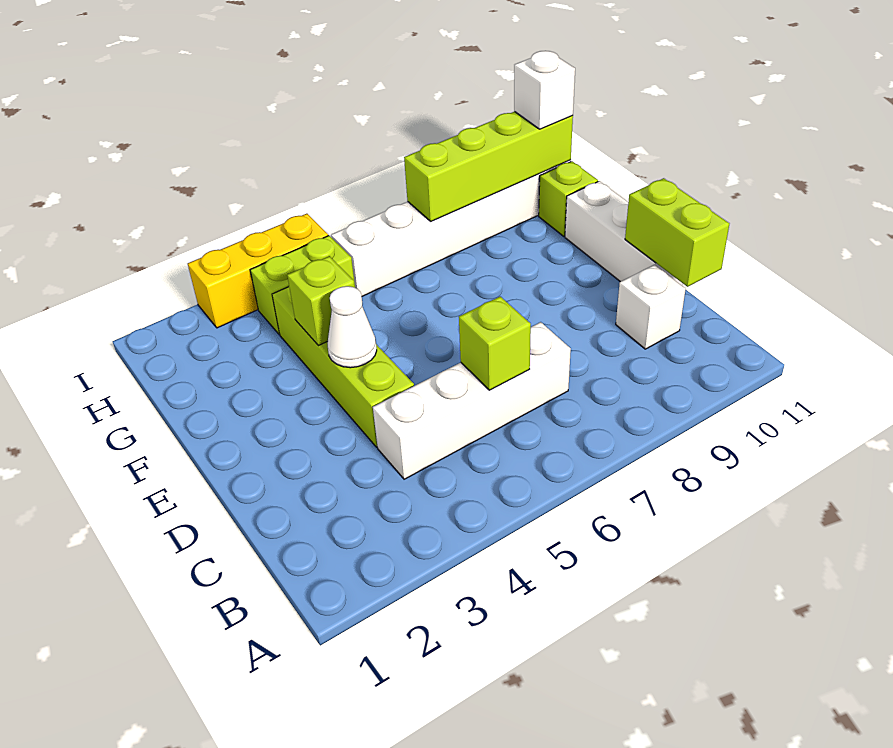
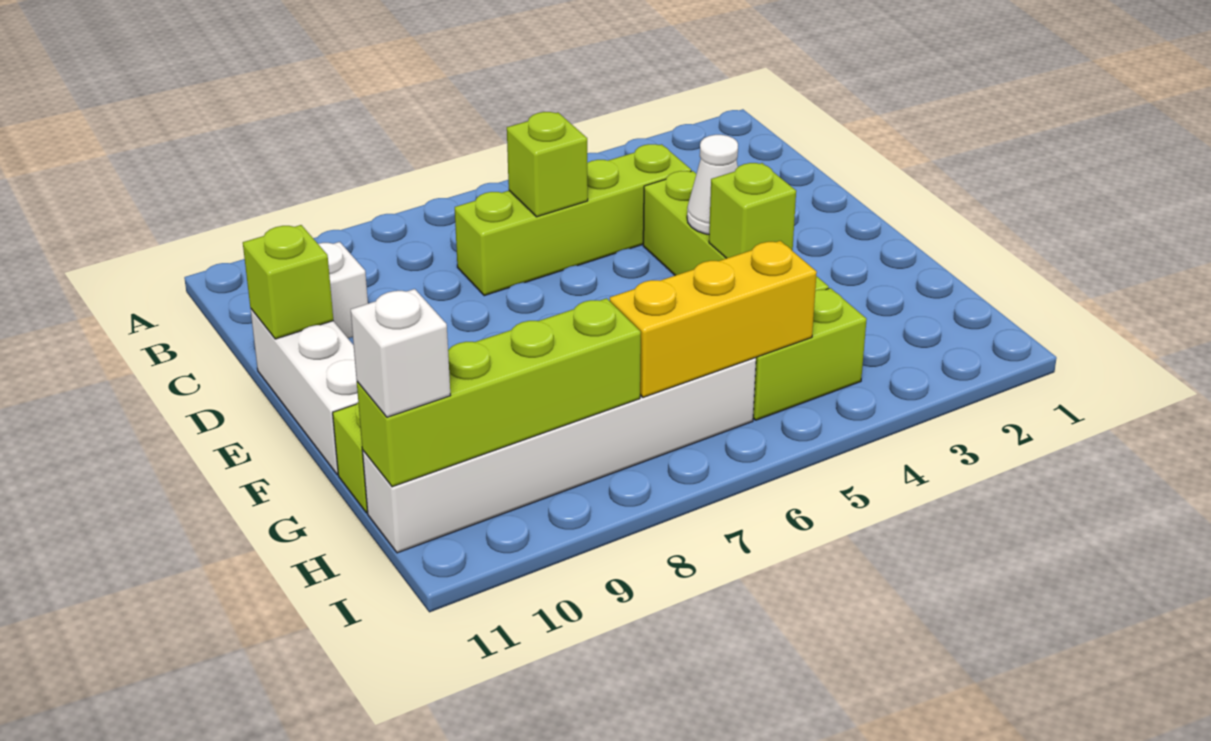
white 1x4 brick [373,322,571,479] -> lime 1x4 brick [455,144,691,296]
lime 1x2 brick [625,178,729,287] -> lime 1x1 brick [243,225,333,339]
yellow 1x3 brick [188,214,328,328] -> yellow 1x3 brick moved to [610,241,817,397]

